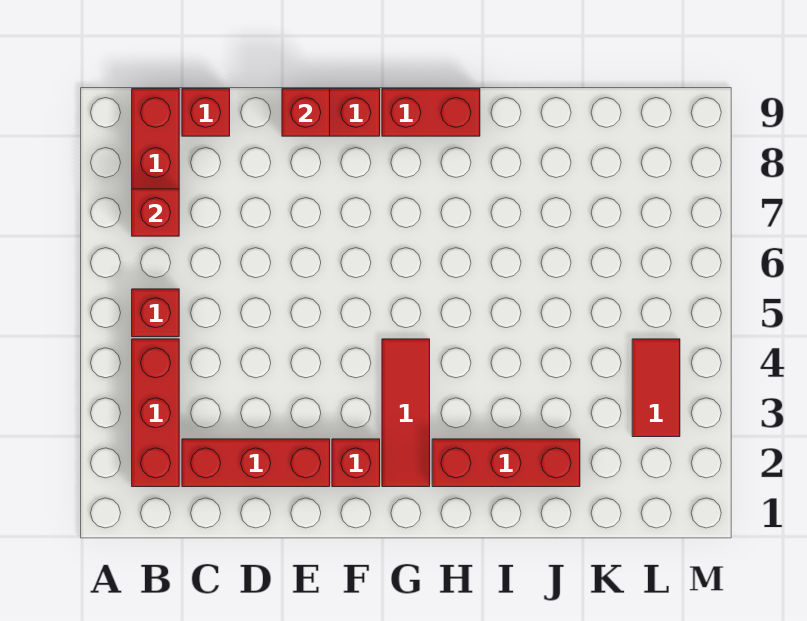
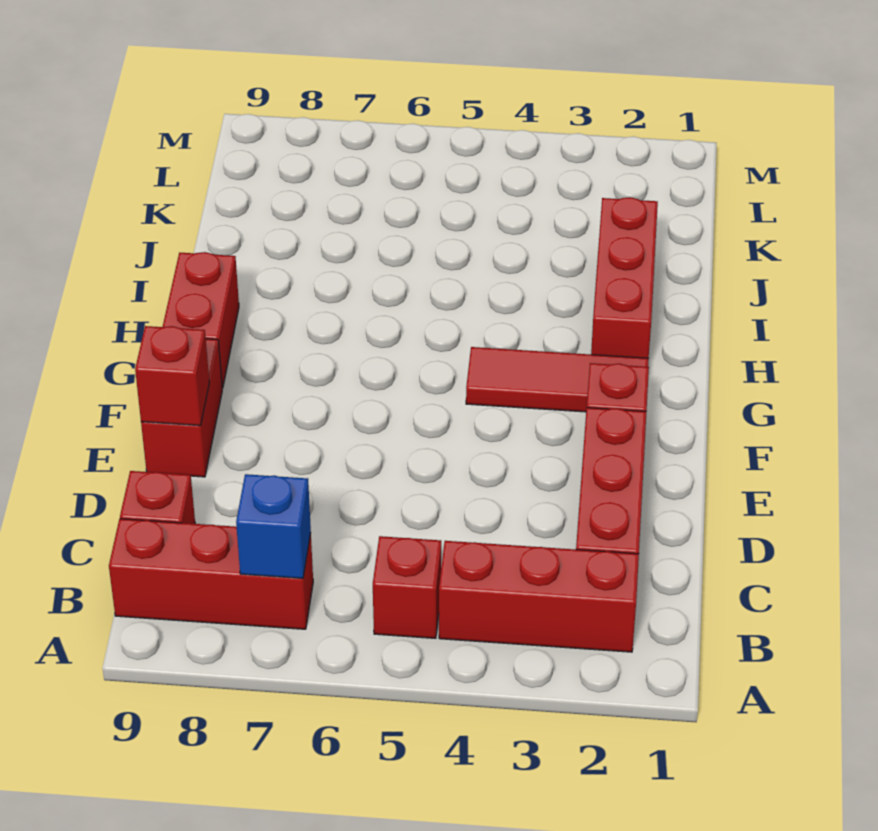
red 1x1 brick [132,189,179,236] -> blue 1x1 brick [236,474,311,578]
red 1x2 tile [632,339,680,437] -> none

